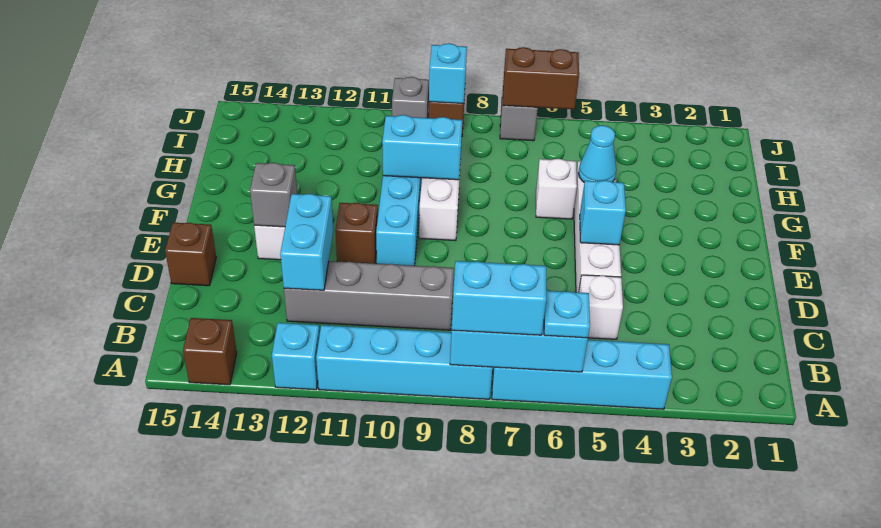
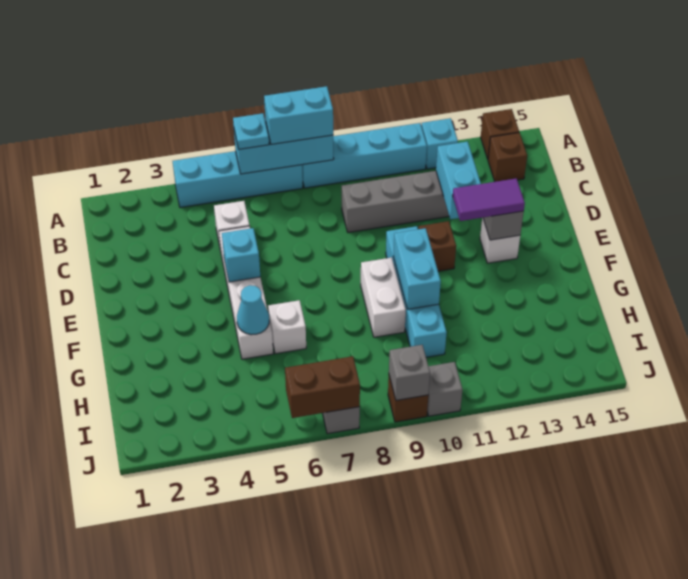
brown 1x1 brick [165,223,216,286] -> brown 1x1 brick moved to [488,133,527,182]
none -> purple 1x2 tile [452,178,525,221]
cyan 1x2 brick [382,115,462,180] -> cyan 1x2 brick turned to [393,228,441,309]
cyan 1x1 brick [429,43,467,104] -> grey 1x1 brick [389,345,430,400]

